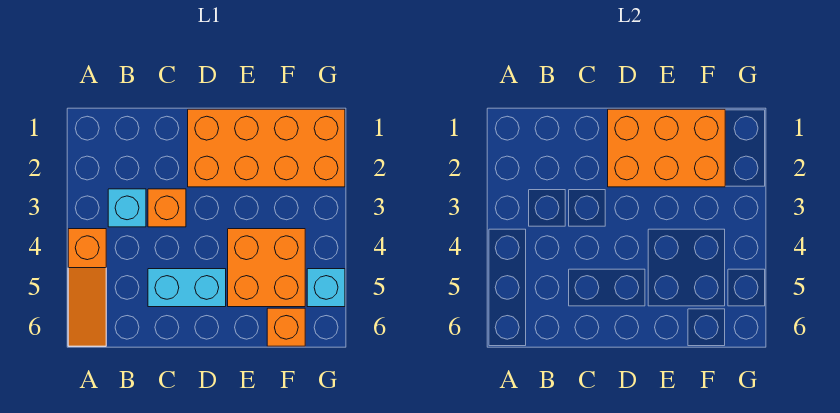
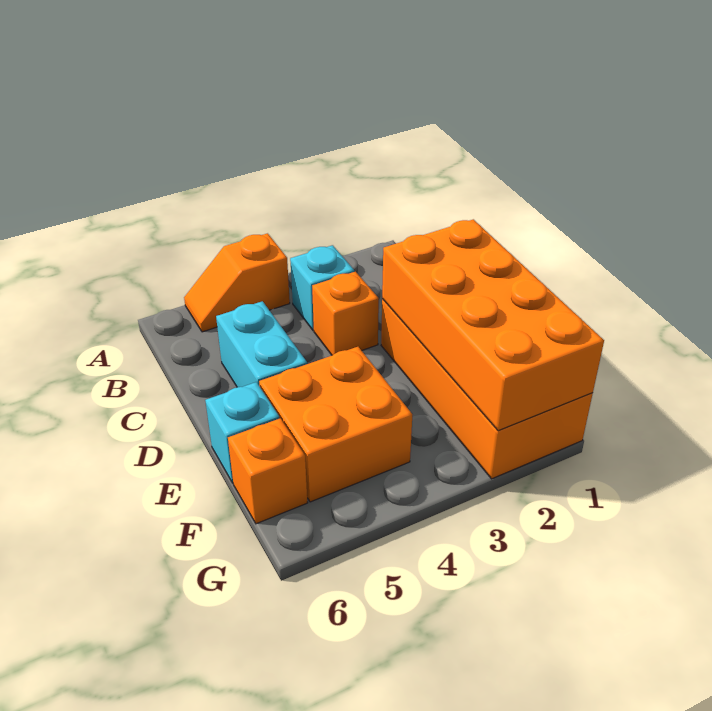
orange 1x3 slope [68,229,106,346] -> orange 1x2 slope [184,233,290,332]
orange 2x3 brick [608,109,725,187] -> orange 2x4 brick [382,219,604,431]
cyan 1x1 brick [307,269,345,307] -> cyan 1x1 brick moved to [205,382,279,483]

